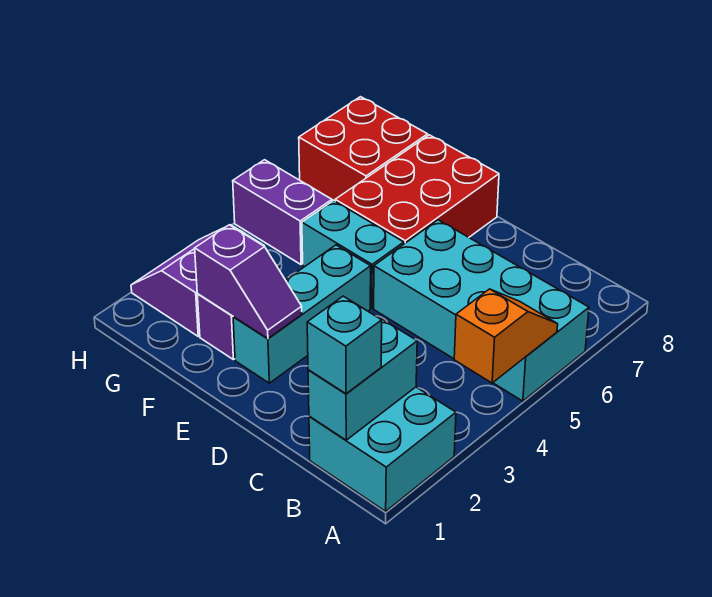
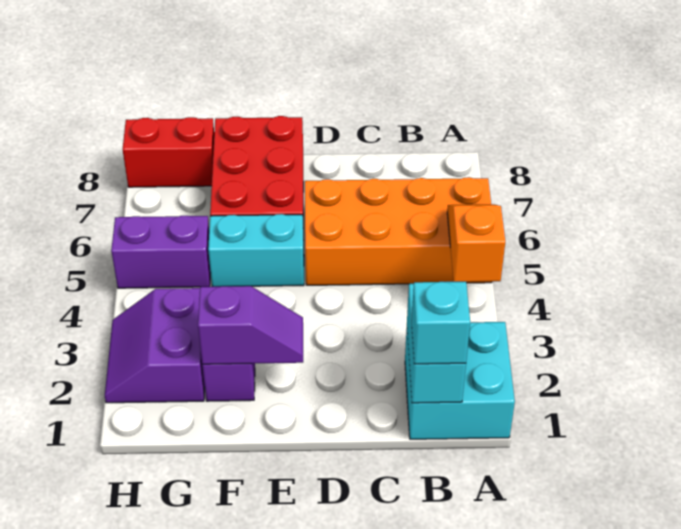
cyan 2x4 brick [374,220,589,401] -> orange 2x4 brick [305,177,492,285]
cyan 1x3 brick [233,245,371,383] -> none
red 2x2 brick [299,97,428,201] -> red 1x2 brick [123,117,214,187]

